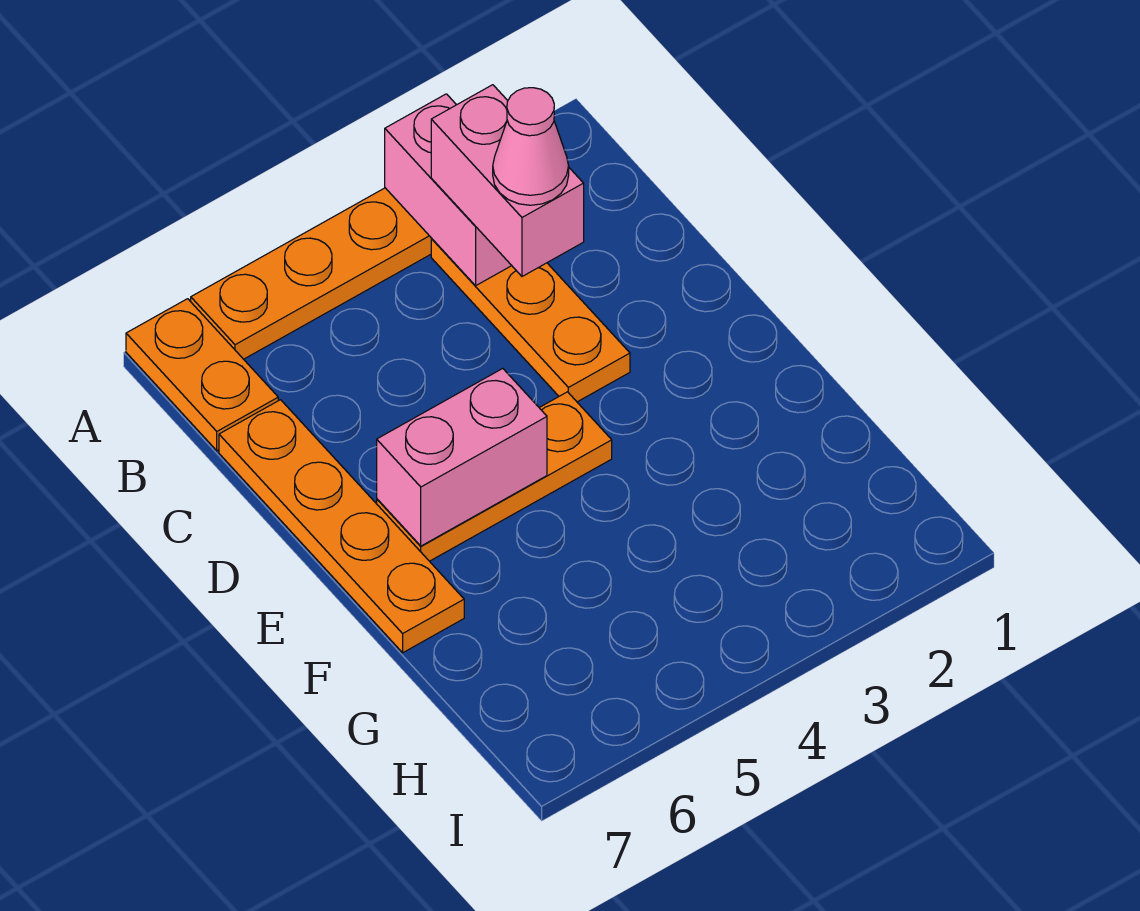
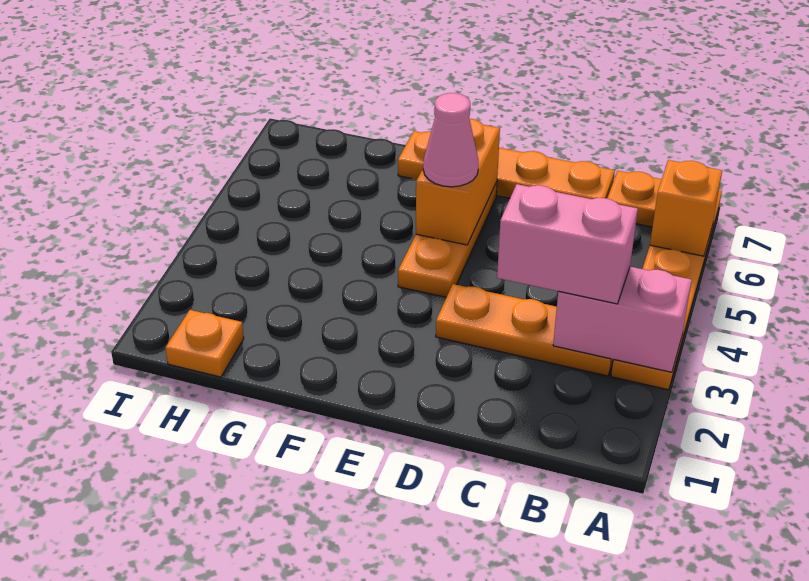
none -> orange 1x1 brick [650,160,722,256]
pink 1x1 cone [493,88,569,205] -> pink 1x1 cone moved to [423,93,479,187]
pink 1x2 brick [377,369,547,546] -> orange 1x2 brick [416,119,500,245]
none -> orange 1x1 plate [165,310,244,377]

